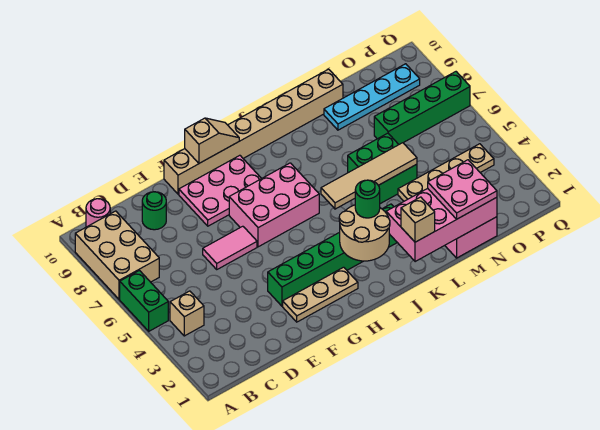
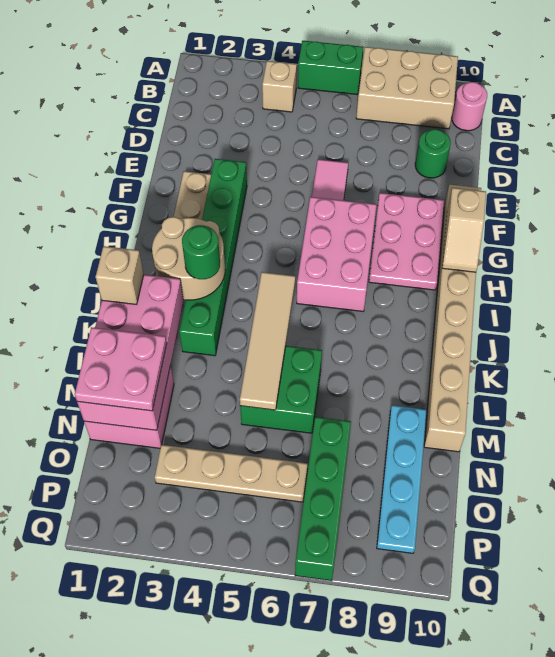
tan 1x4 plate [398,144,494,201] -> tan 1x4 plate turned to [155,445,308,502]

